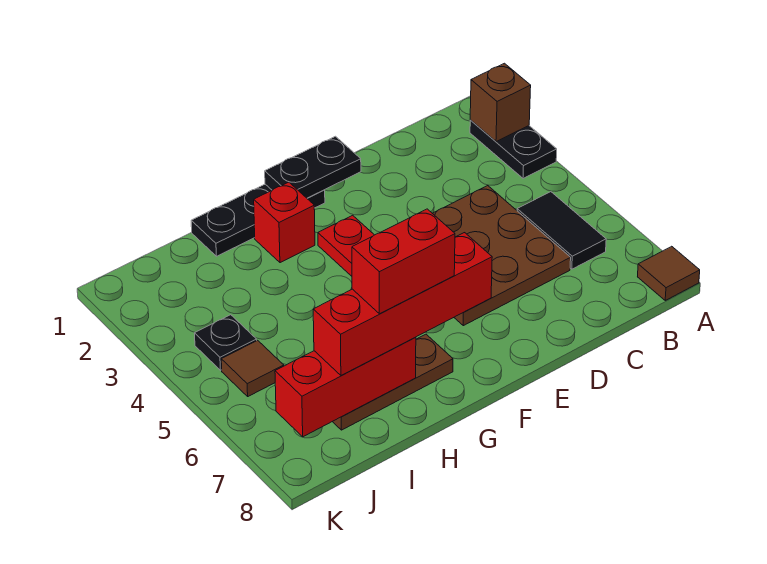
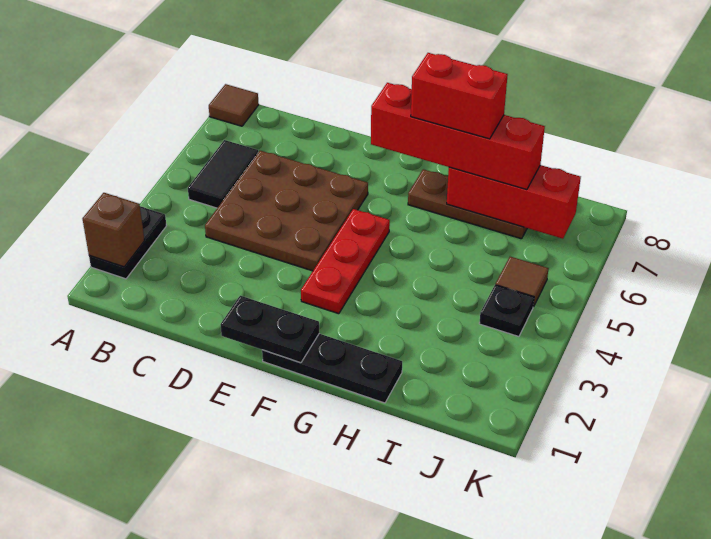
red 1x1 brick [254,182,315,263] -> none

